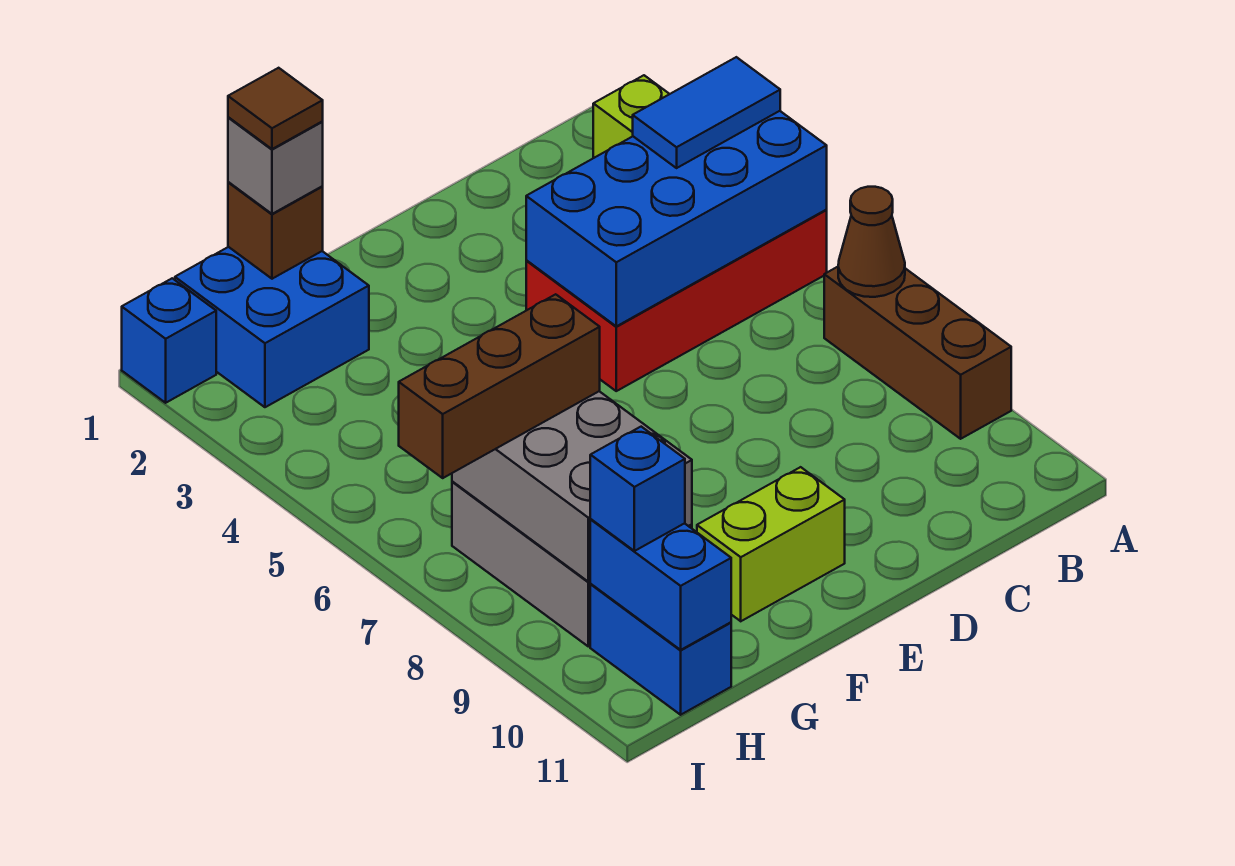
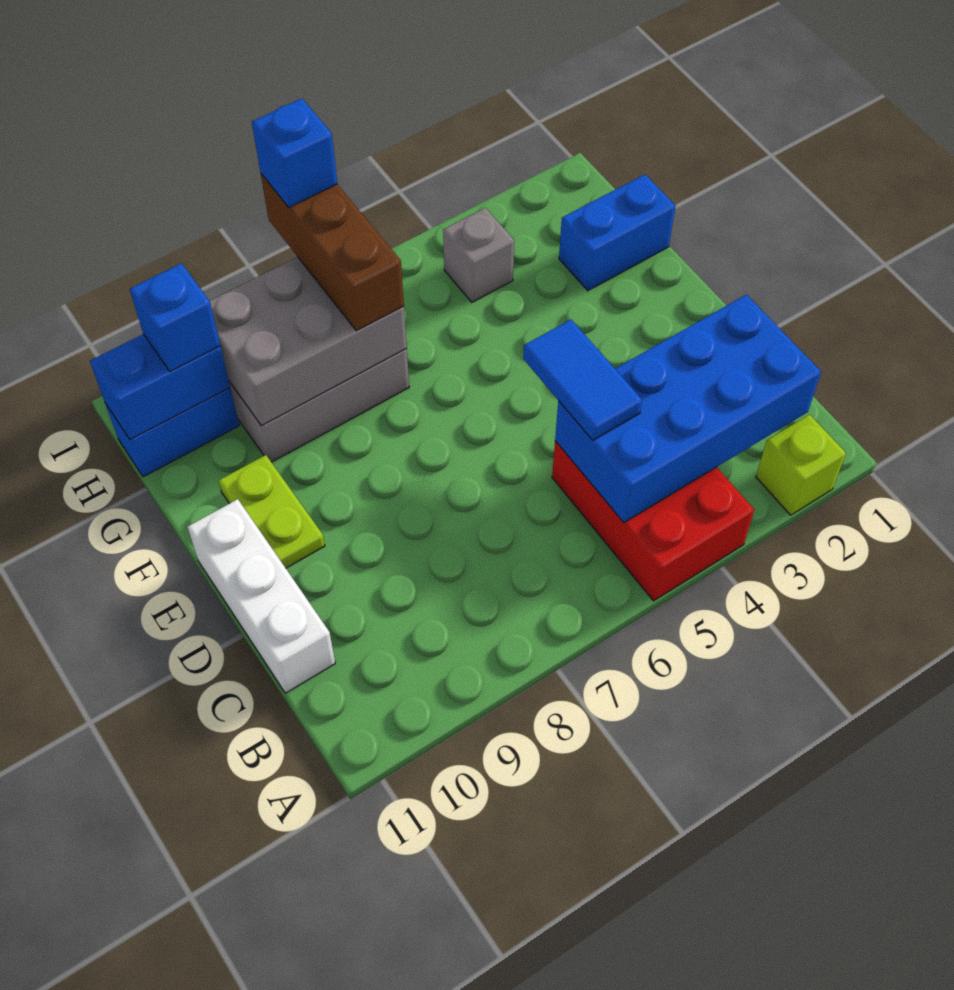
red 2x4 brick [526,210,827,391] -> red 2x3 brick [552,441,754,601]
blue 2x4 brick [526,111,827,326] -> blue 2x4 brick turned to [555,295,821,522]
blue 1x2 tile [633,57,780,168] -> blue 1x2 tile moved to [523,320,642,440]
brown 1x3 brick [824,267,1011,439] -> none
brown 1x1 cone [838,187,905,297] -> none
none -> white 1x3 brick [188,499,335,693]
lime 1x2 brick [697,467,845,621] -> lime 1x2 plate [219,455,325,568]
blue 2x2 brick [175,247,369,407] -> blue 1x2 brick [559,174,675,291]
brown 1x1 brick [228,182,323,279] -> none
grey 1x1 brick [228,117,323,214] -> grey 1x1 brick moved to [443,208,514,302]
brown 1x1 tile [228,68,323,149] -> none
blue 1x1 brick [122,278,216,403] -> blue 1x1 brick moved to [252,98,337,207]

